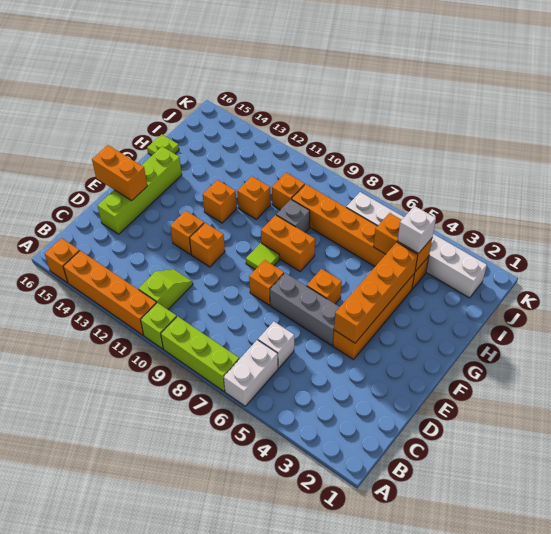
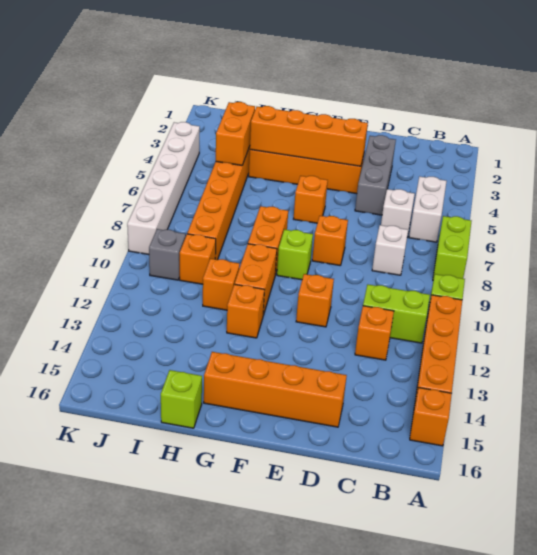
white 1x2 brick [224,340,278,406] -> white 1x2 brick turned to [409,176,447,242]
lime 1x3 brick [161,316,239,392] -> lime 1x2 brick [433,216,471,280]
lime 1x2 slope [139,269,193,309] -> lime 1x2 brick [363,285,430,343]
lime 1x4 brick [98,146,182,234] -> orange 1x4 brick [204,352,347,427]
grey 1x3 brick [270,273,340,346] -> grey 1x3 brick moved to [355,135,396,215]
orange 1x1 brick [170,211,204,254] -> orange 1x1 brick moved to [355,306,394,360]
orange 1x2 brick [92,145,147,201] -> orange 1x2 brick moved to [235,244,277,315]
lime 1x1 tile [246,243,279,269] -> lime 1x1 brick [277,230,313,280]
grey 1x1 brick [276,200,310,232] -> grey 1x1 brick moved to [149,229,186,280]
lime 1x1 plate [147,134,179,155] -> lime 1x1 brick [161,370,202,428]
white 1x1 brick [397,206,436,253] -> white 1x1 brick moved to [372,225,408,275]
white 1x6 brick [346,192,487,298] -> white 1x6 brick moved to [127,122,200,254]

